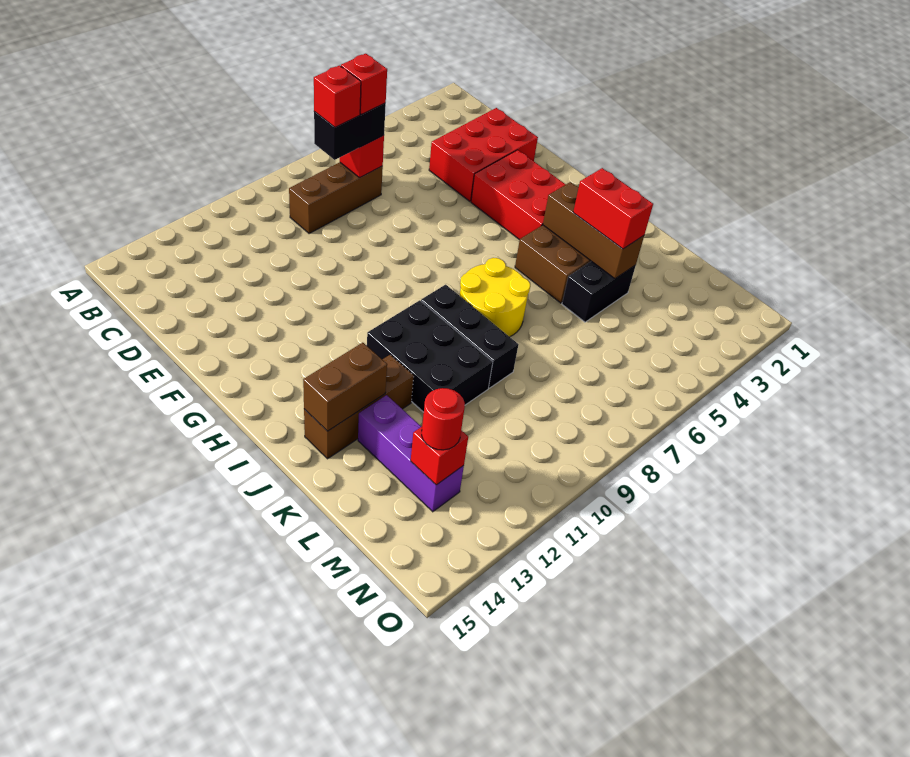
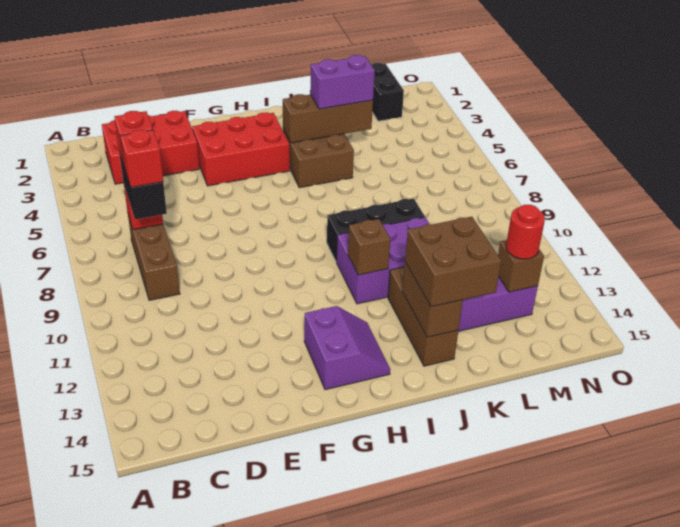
red 2x3 brick [429,108,538,201] -> red 2x3 brick turned to [102,111,199,184]
none -> purple 2x2 slope [304,306,390,390]
yellow 2x2 round brick [460,258,530,337] -> none
black 2x3 brick [367,300,493,412] -> purple 2x3 brick [337,217,429,304]
none -> brown 1x1 brick [348,219,390,275]
red 1x2 brick [573,168,653,249] -> purple 1x2 brick [311,55,375,109]
none -> brown 2x2 brick [405,217,501,307]
black 1x2 brick [562,261,636,322] -> black 1x2 brick moved to [372,63,404,121]
red 1x1 brick [411,427,468,485] -> brown 1x1 brick [498,240,544,292]

